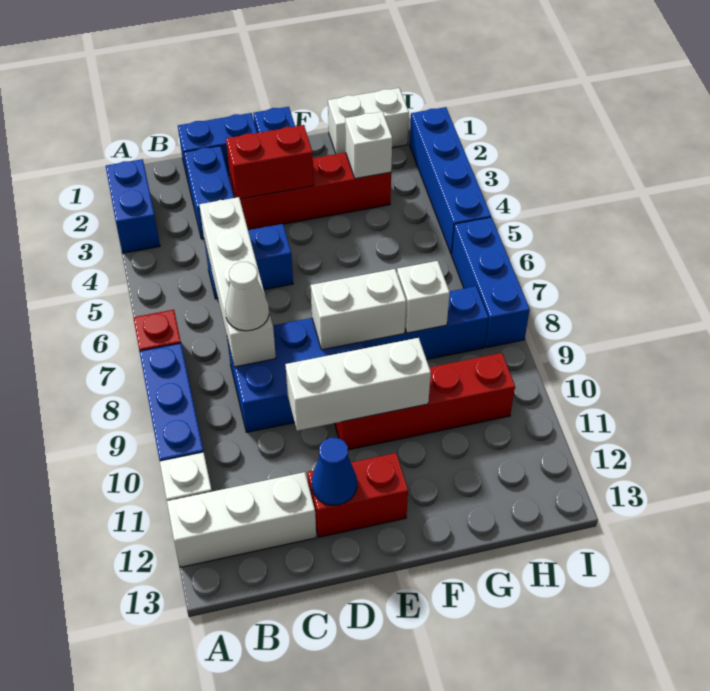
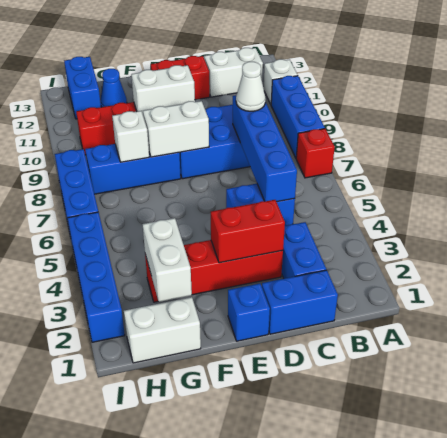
blue 1x2 brick [106,159,160,253] -> blue 1x2 brick moved to [64,57,101,119]
white 1x3 brick [167,472,316,567] -> white 1x2 brick [204,48,263,97]
white 1x4 brick [199,197,276,367] -> blue 1x4 brick [233,95,297,202]
white 1x3 brick [285,338,431,431] -> white 1x2 brick [131,65,195,114]
blue 1x1 cone [312,438,357,505] -> blue 1x1 cone moved to [101,69,127,107]
white 1x1 brick [345,112,392,179] -> white 1x2 brick [143,218,192,302]

